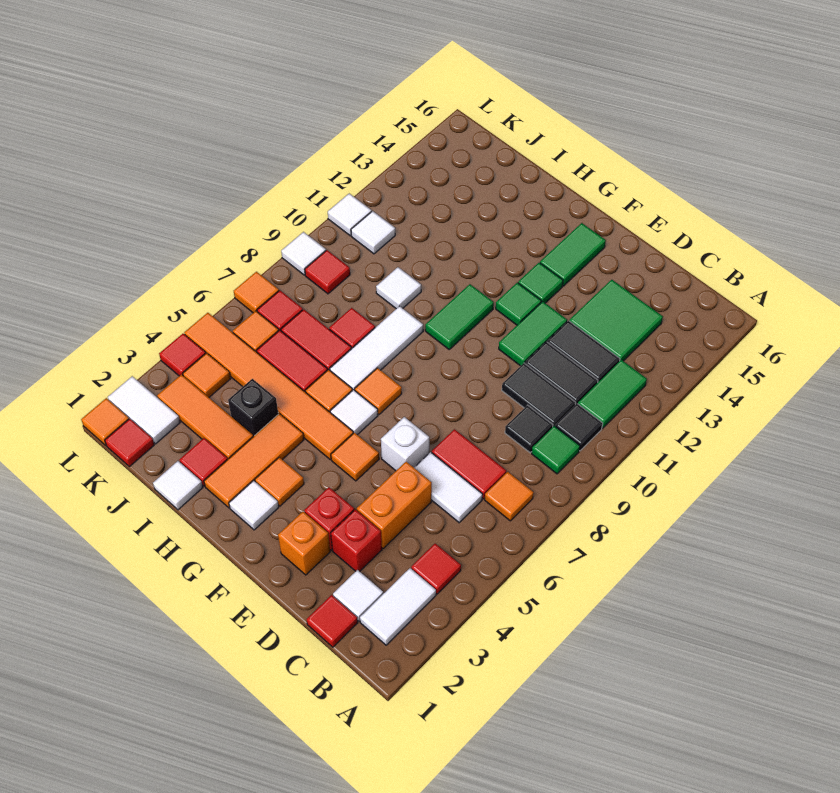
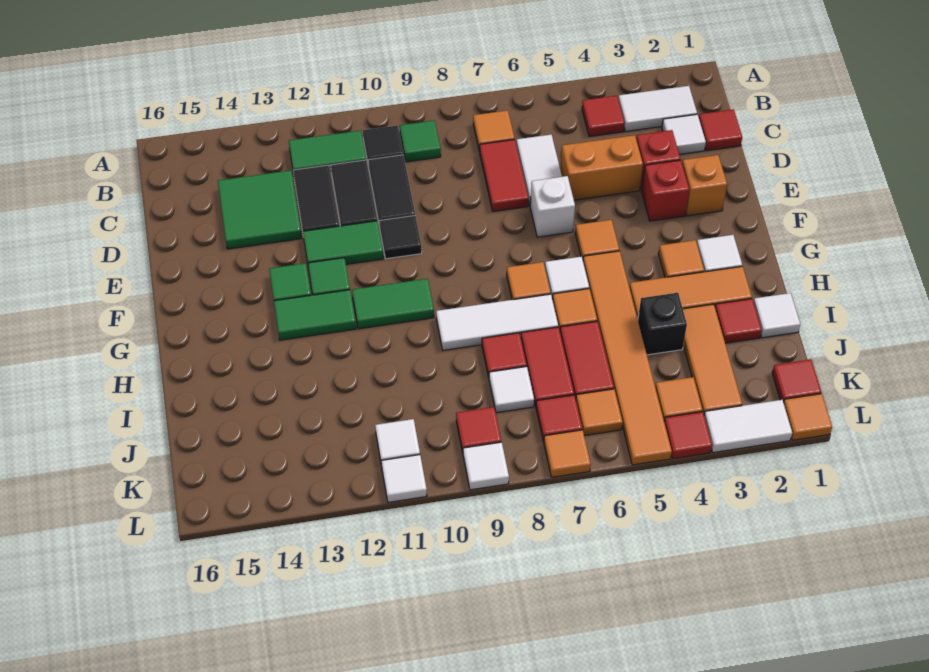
black 1x1 tile [505,405,553,453] -> black 1x1 tile moved to [379,215,422,259]
green 1x2 tile [540,223,606,286] -> green 1x2 tile moved to [274,290,356,340]
white 1x1 tile [376,267,421,309] -> white 1x1 tile moved to [489,367,534,413]
white 1x2 tile [108,376,180,444] -> white 1x2 tile turned to [704,400,792,453]

